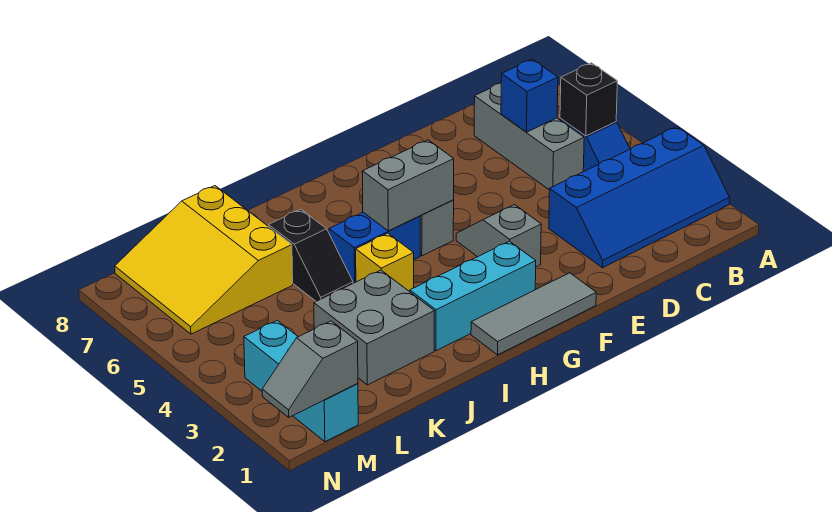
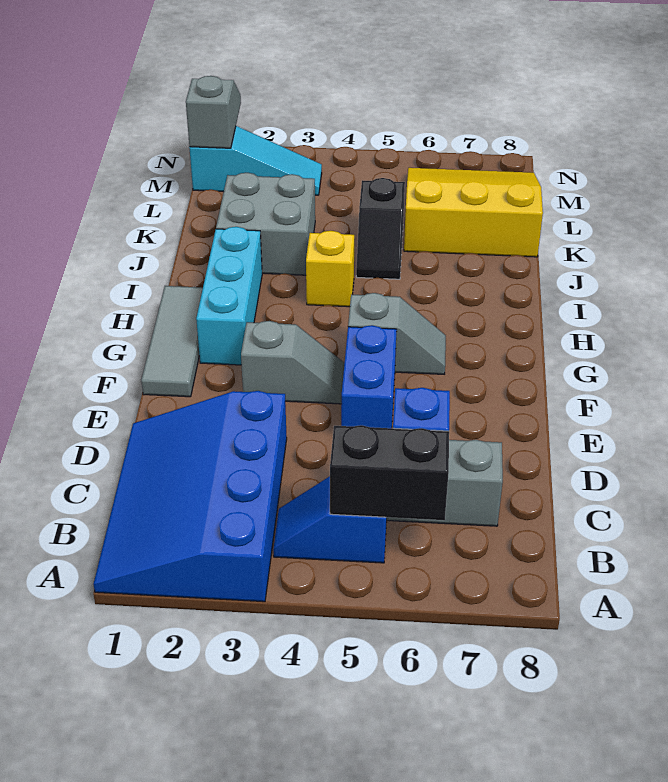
blue 2x4 slope [549,127,730,268] -> blue 3x4 slope [93,391,287,602]
black 1x1 brick [560,63,617,136] -> black 1x2 brick [330,425,449,520]
grey 1x2 brick [362,140,454,231] -> none
blue 1x2 brick [329,212,420,283] -> blue 1x2 brick moved to [341,325,397,428]
black 1x2 slope [269,209,353,301] -> black 1x2 slope turned to [356,178,405,279]
cyan 1x3 brick [244,320,358,442] -> cyan 1x3 slope [189,126,322,195]

